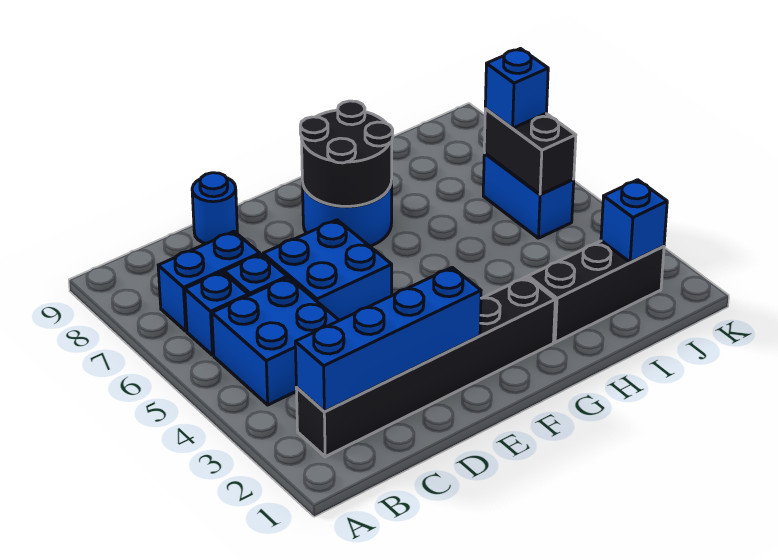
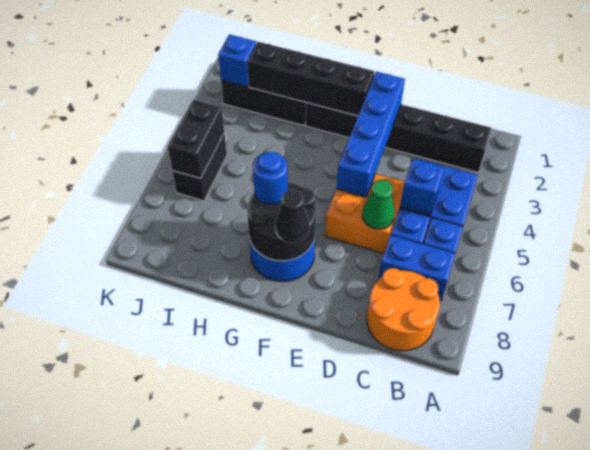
blue 1x4 brick [295,267,481,412] -> blue 1x4 brick turned to [336,72,405,197]
none -> orange 2x2 round brick [367,268,440,351]
blue 2x2 brick [263,220,392,320] -> orange 2x2 brick [325,174,404,254]
none -> green 1x1 cone [362,180,395,229]
blue 1x1 round brick [192,173,237,244] -> blue 1x1 round brick moved to [253,152,288,204]
none -> black 1x4 brick [247,42,374,116]
none -> black 1x1 cone [275,190,310,243]
blue 1x2 brick [483,153,574,238] -> black 1x2 brick [172,133,227,201]
blue 1x1 brick [485,49,548,128] -> blue 1x1 brick moved to [400,159,444,216]

